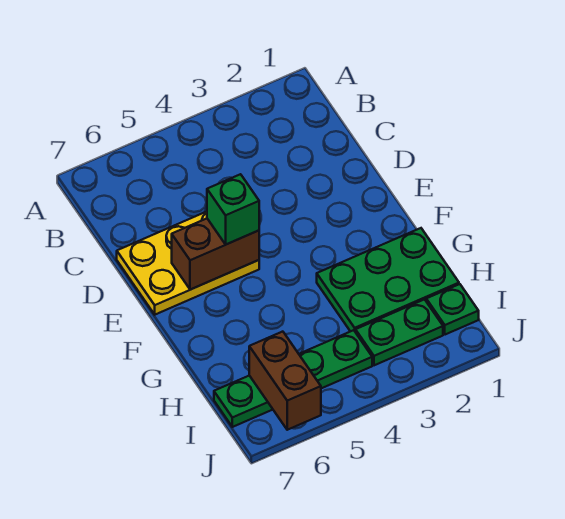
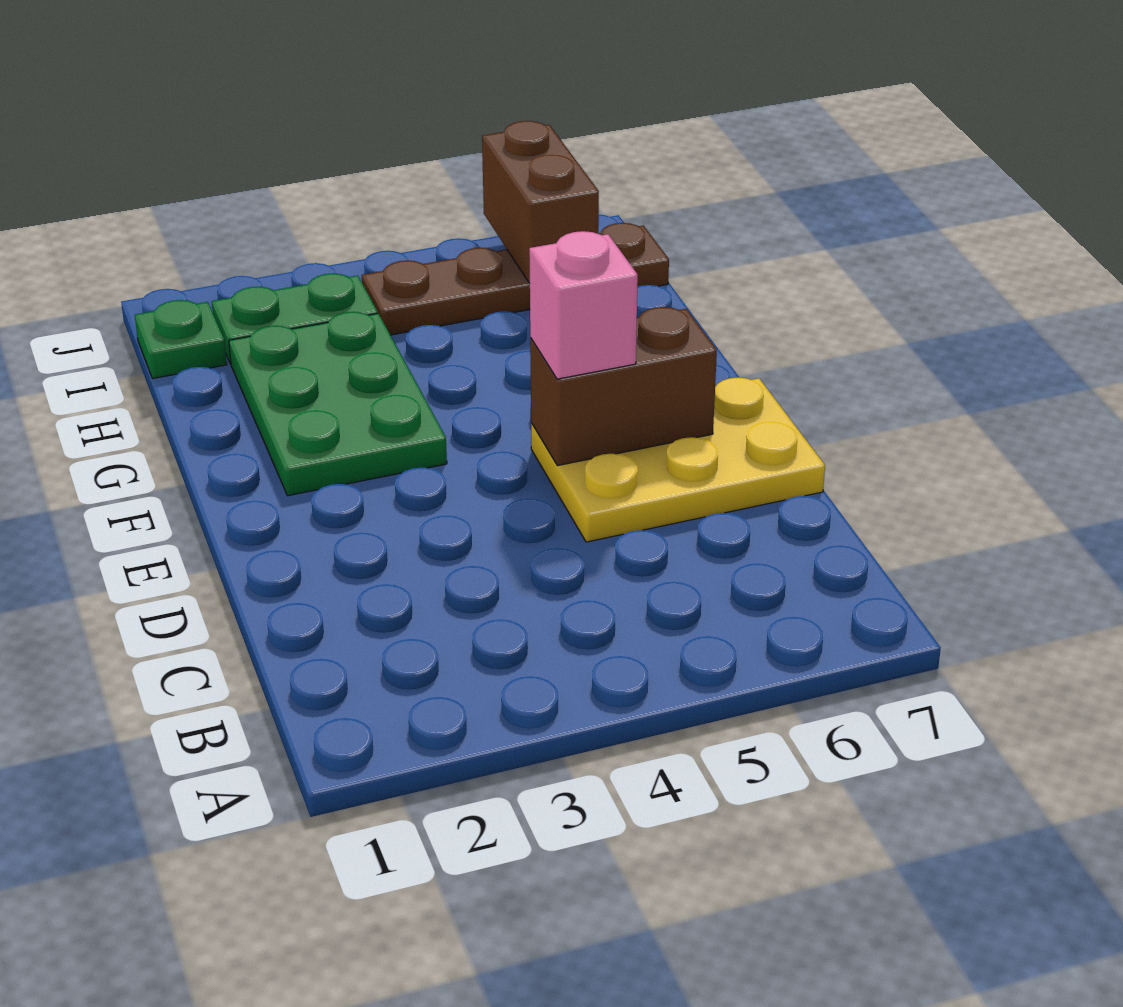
green 1x1 brick [207,174,259,244] -> pink 1x1 brick [529,231,638,379]
green 2x3 plate [317,228,459,332] -> green 2x3 plate turned to [229,312,447,496]
green 1x4 plate [214,330,372,427] -> brown 1x4 plate [362,223,669,335]

